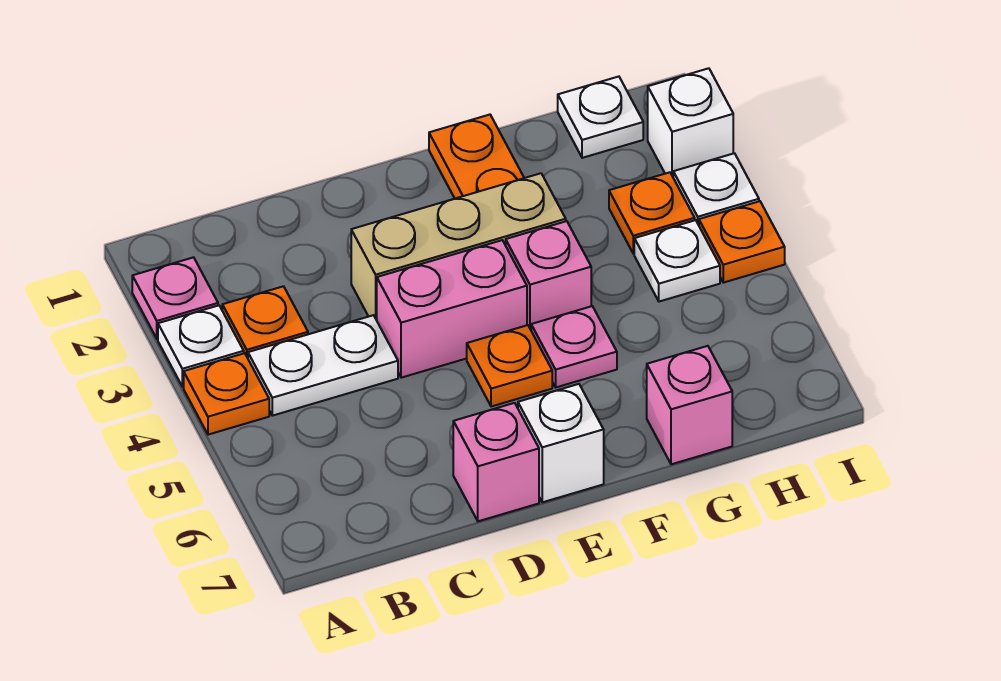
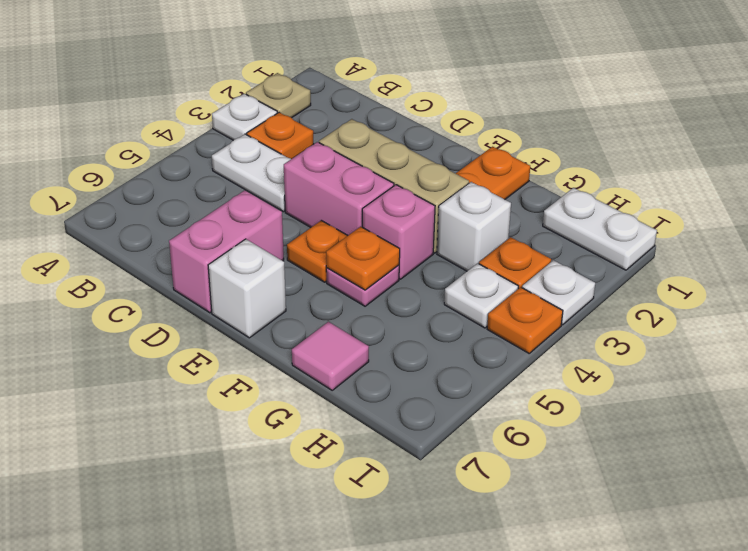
pink 1x1 plate [132,257,218,339] -> tan 1x1 plate [246,73,311,118]
orange 1x1 plate [184,353,269,435] -> orange 1x1 plate moved to [326,227,400,290]
pink 1x1 brick [453,403,539,521] -> pink 1x2 brick [169,190,284,313]
pink 1x1 brick [647,346,732,464] -> pink 1x1 tile [292,322,369,390]
white 1x1 plate [558,77,643,158] -> white 1x2 plate [543,188,657,270]
white 1x1 brick [648,68,733,176] -> white 1x1 brick moved to [437,182,511,271]

